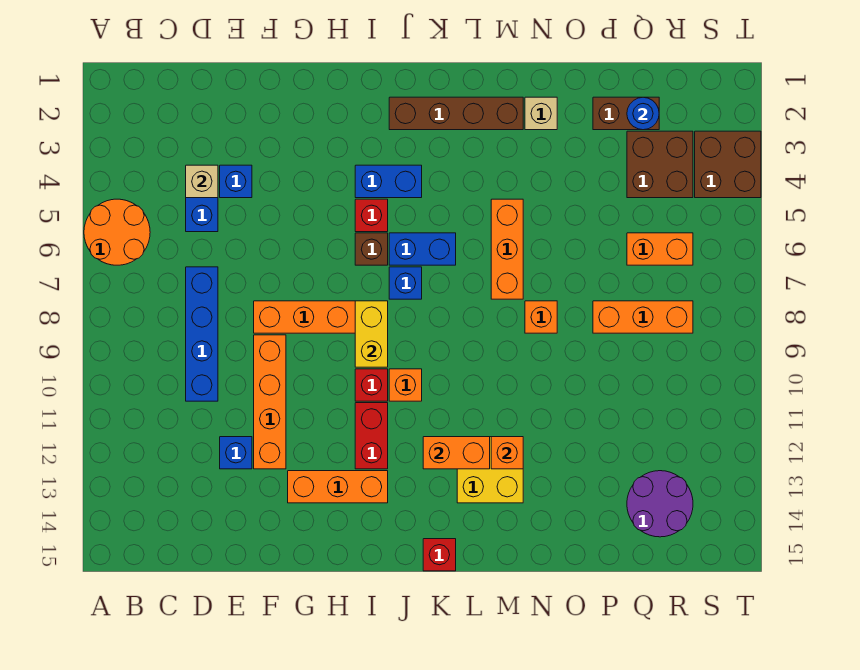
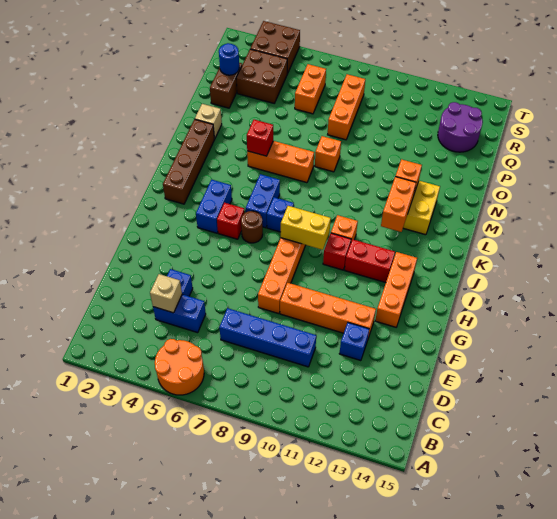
brown 1x1 brick [355,233,388,265] -> brown 1x1 round brick [241,211,263,243]
red 1x1 brick [423,539,456,571] -> red 1x1 brick moved to [247,120,273,156]

